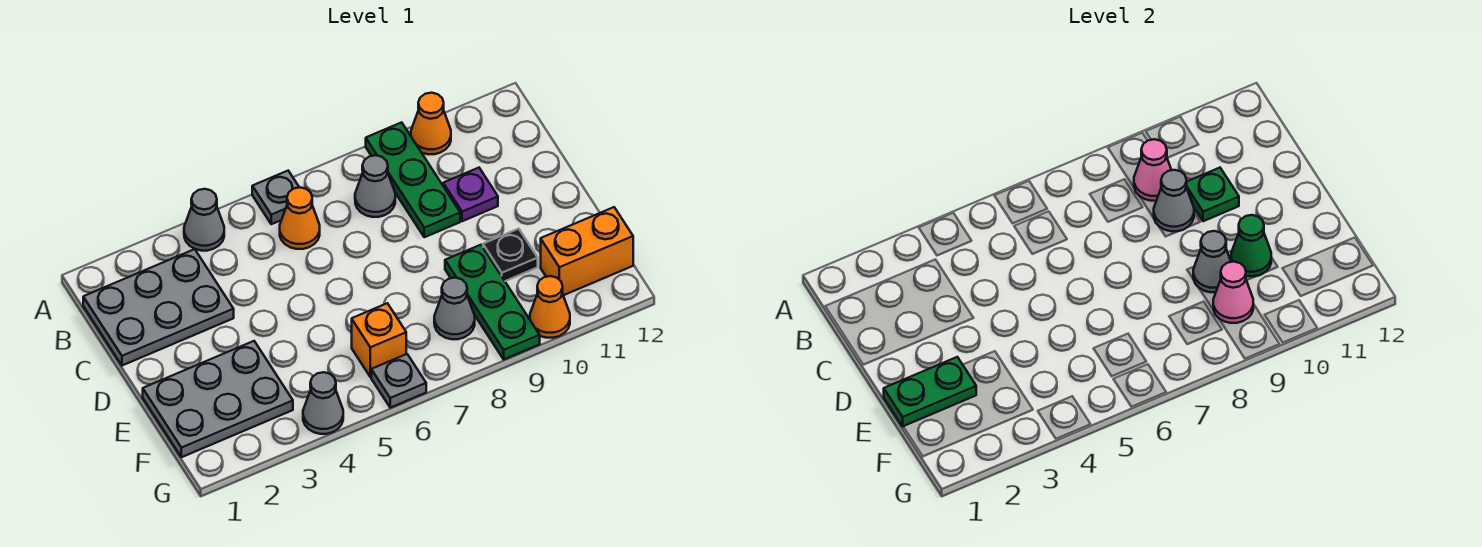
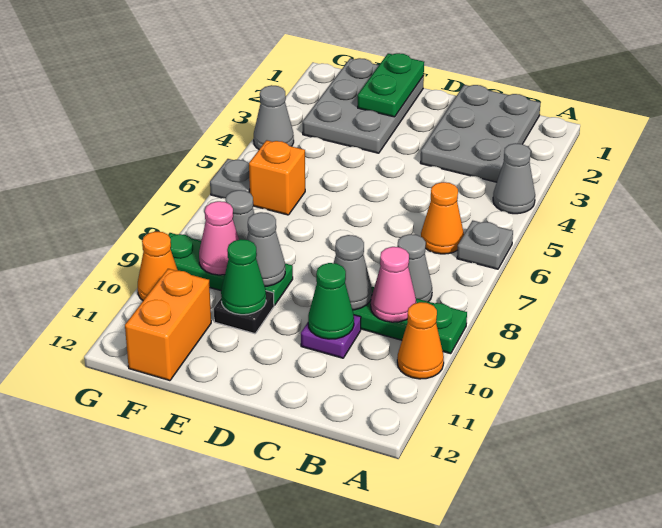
green 1x1 plate [1187,168,1239,221] -> green 1x1 cone [308,263,354,339]

